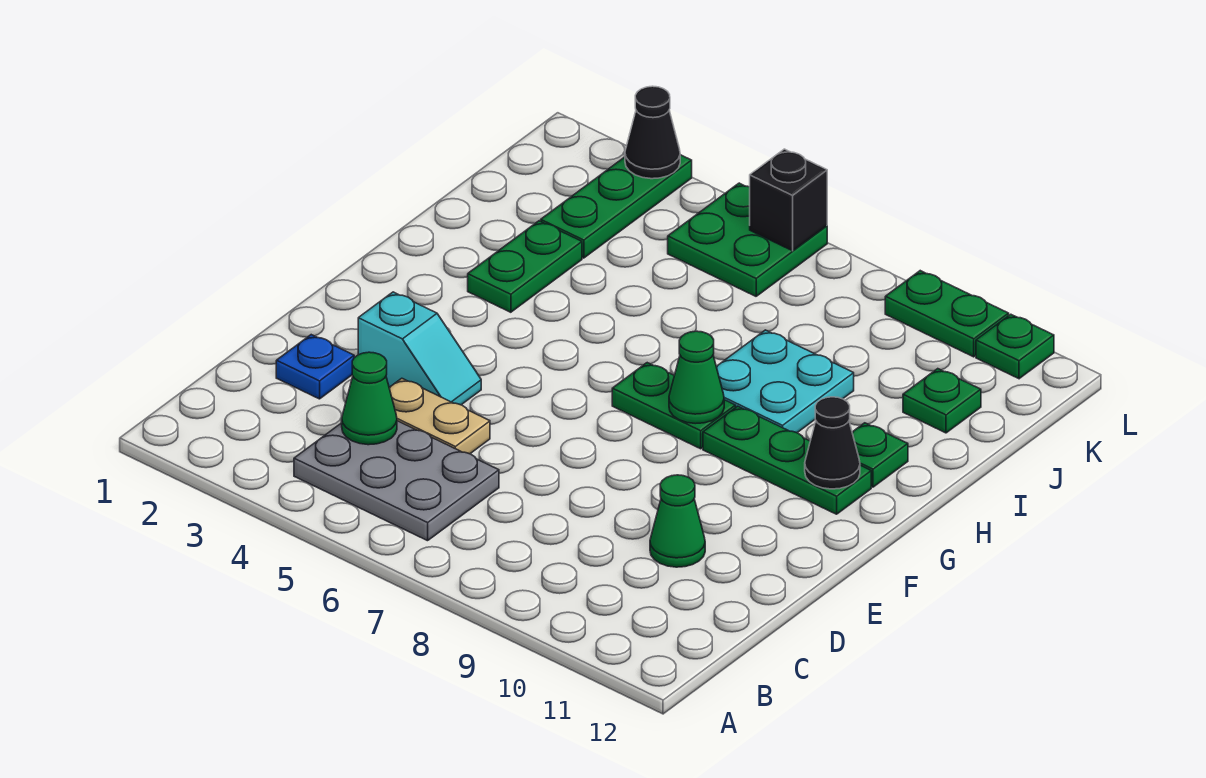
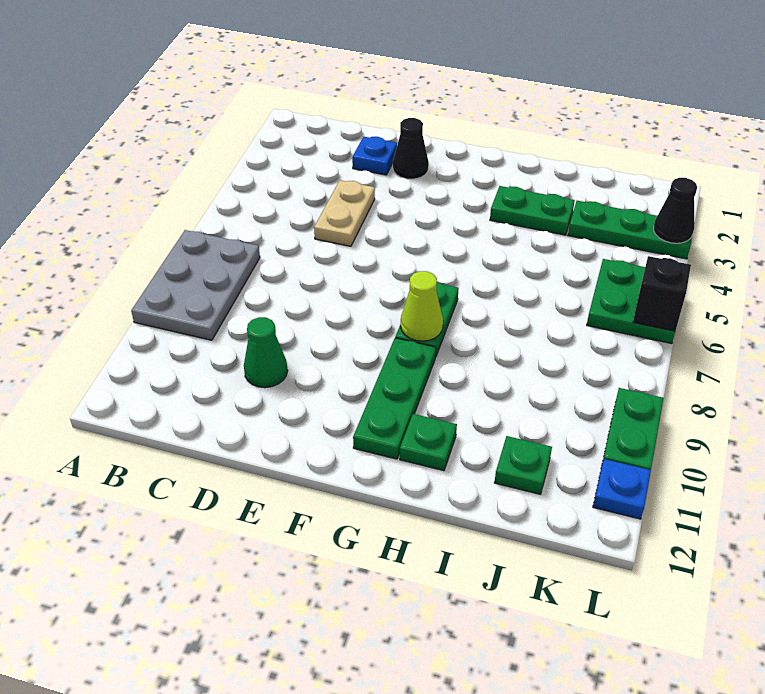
grey 2x3 plate [294,421,499,541] -> grey 2x3 plate moved to [131,230,260,340]
green 1x1 cone [342,352,397,445] -> none
cyan 1x2 slope [358,292,481,405] -> none
green 1x1 cone [669,331,724,424] -> lime 1x1 cone [401,271,443,341]
black 1x1 cone [805,397,860,489] -> black 1x1 cone moved to [393,118,429,179]
cyan 2x2 plate [716,330,854,433] -> none
green 1x1 plate [976,314,1054,379] -> blue 1x1 plate [593,459,651,519]

